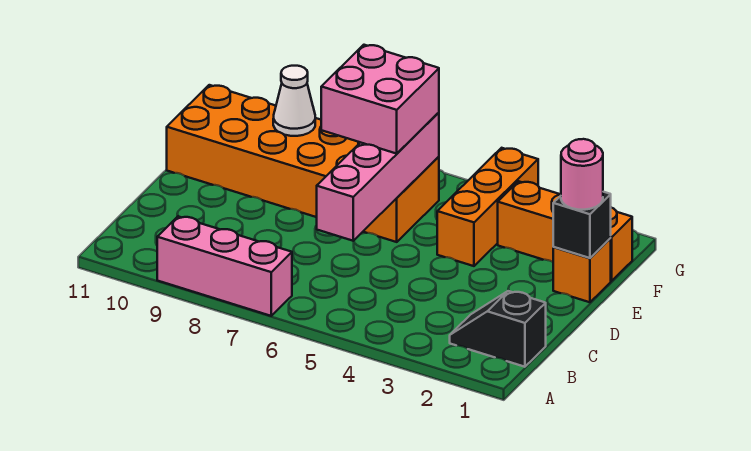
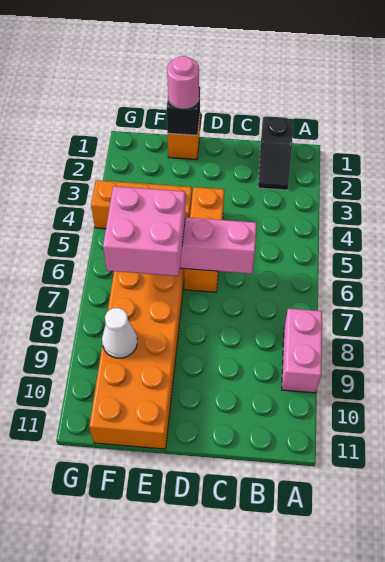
pink 1x3 brick [157,216,292,316] -> pink 1x2 brick [282,309,322,393]
orange 1x3 brick [498,181,632,281] -> orange 1x3 brick moved to [184,187,224,292]

